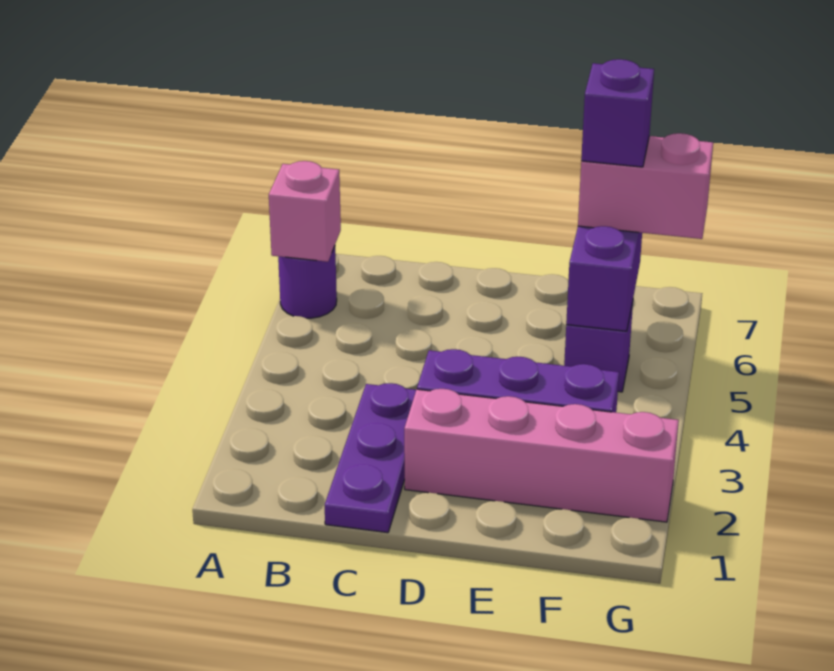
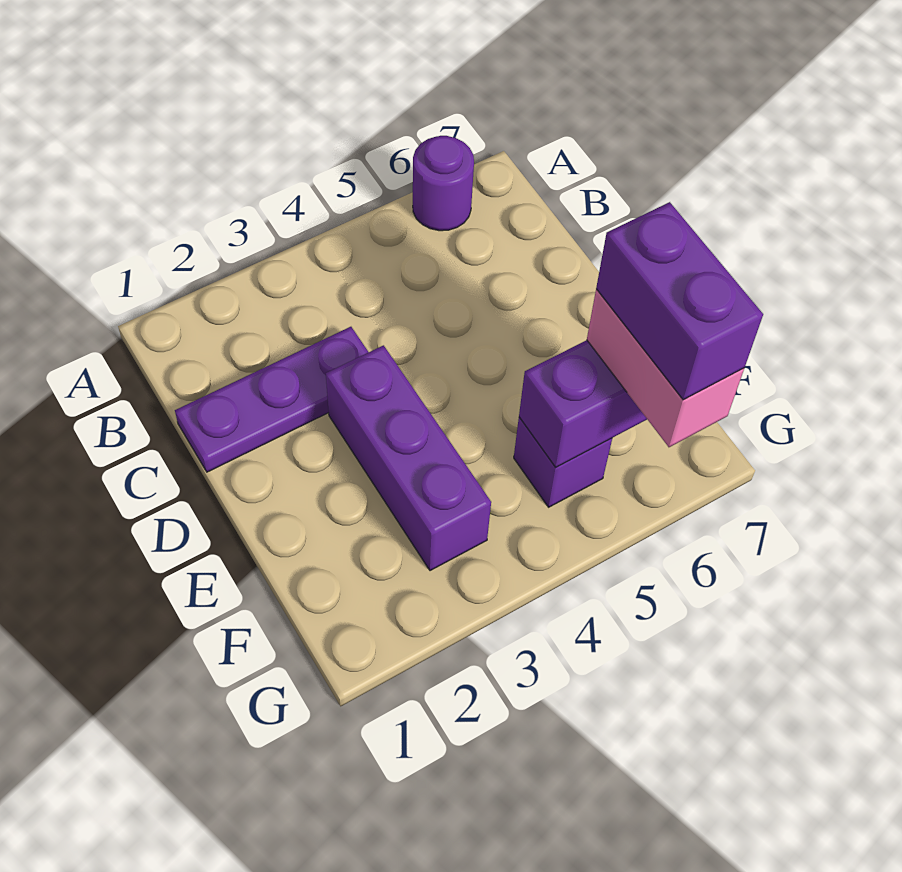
pink 1x1 brick [269,161,341,262] -> none
pink 1x4 brick [404,389,679,522] -> none
purple 1x1 brick [581,59,654,167] -> purple 1x2 brick [596,202,763,400]

